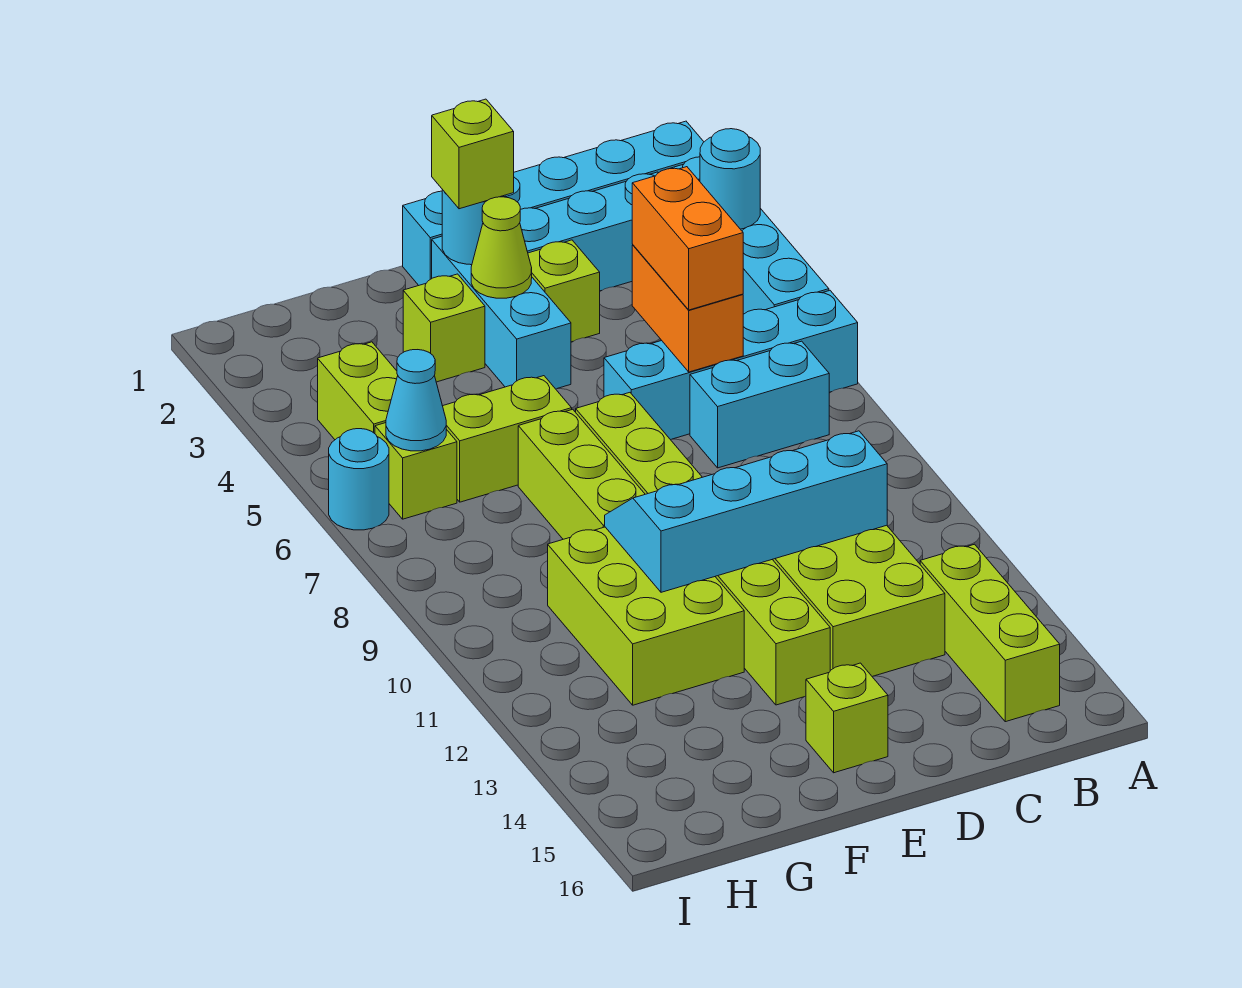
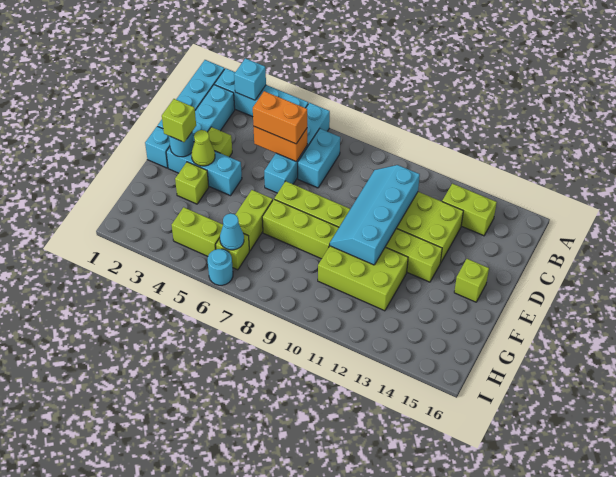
cyan 1x1 round brick [700,129,760,229] -> cyan 1x1 brick [234,58,266,100]
lime 1x3 brick [920,544,1060,722] -> lime 1x2 brick [442,184,497,236]

